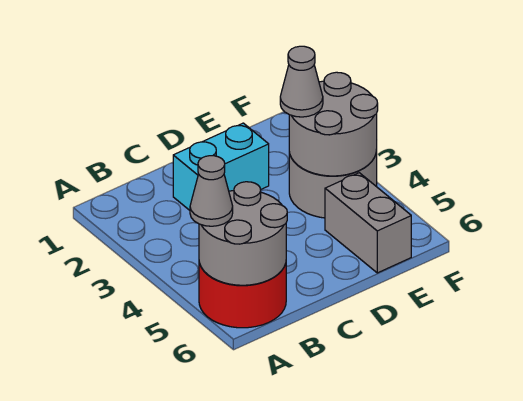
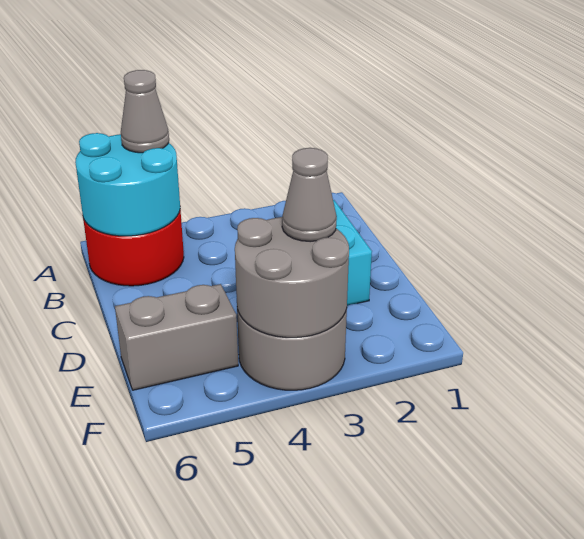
grey 2x2 round brick [199,182,287,285] -> cyan 2x2 round brick [75,133,180,236]

